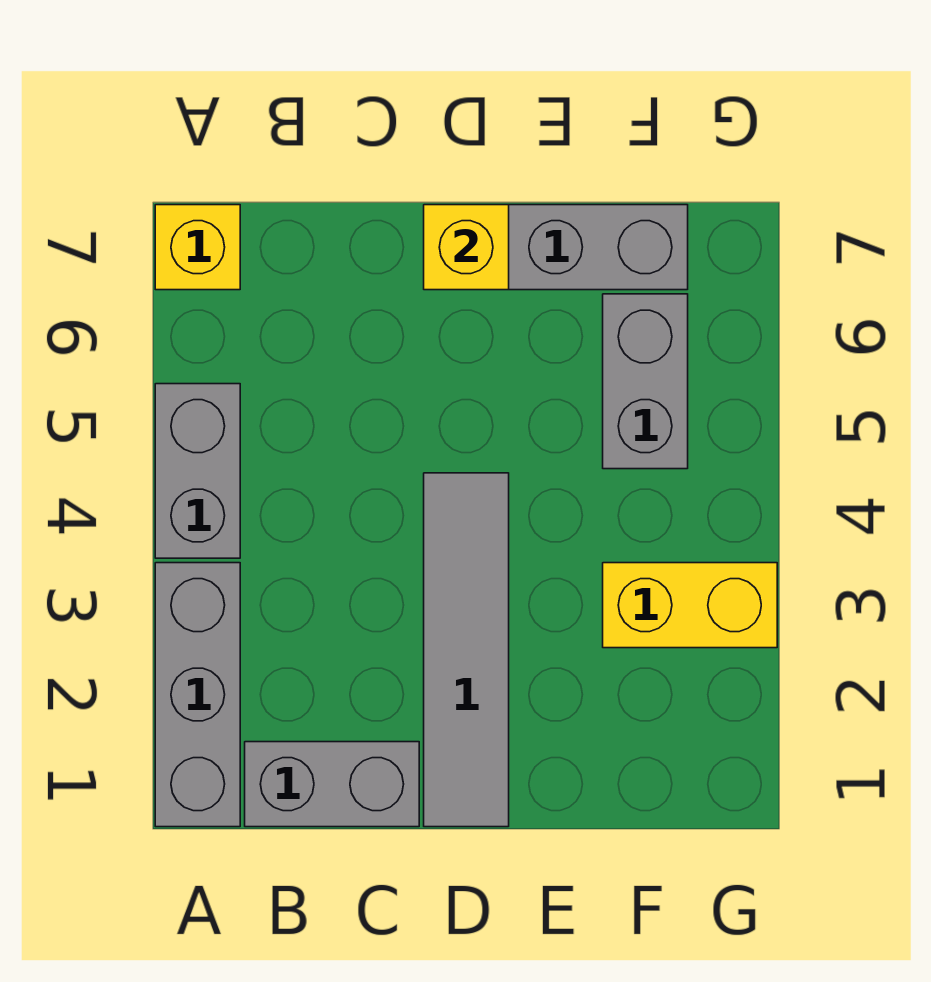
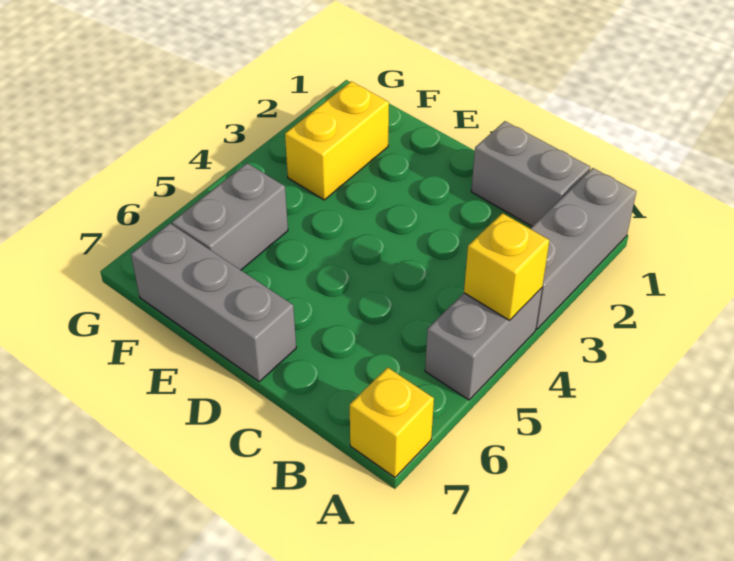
grey 1x4 tile [424,473,509,827] -> none
yellow 1x1 brick [424,205,509,290] -> yellow 1x1 brick moved to [464,213,550,320]
yellow 1x2 brick [603,563,777,648] -> yellow 1x2 brick turned to [285,82,389,200]

